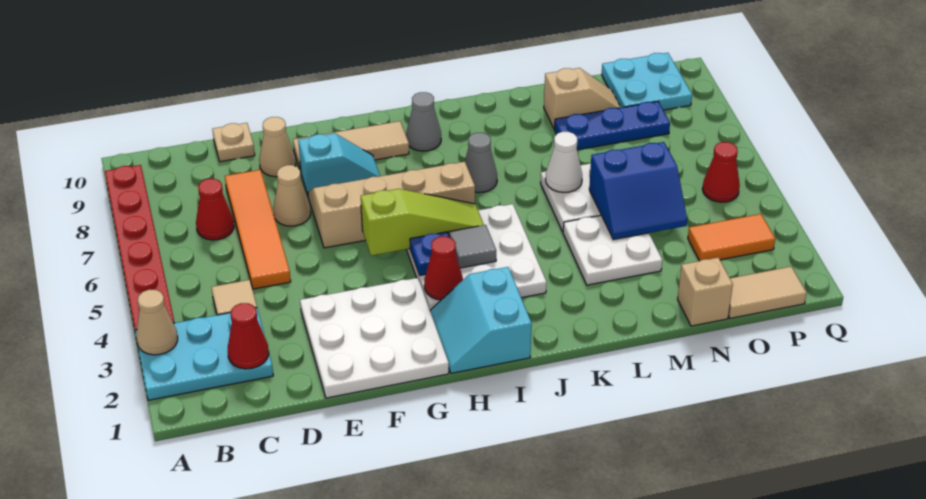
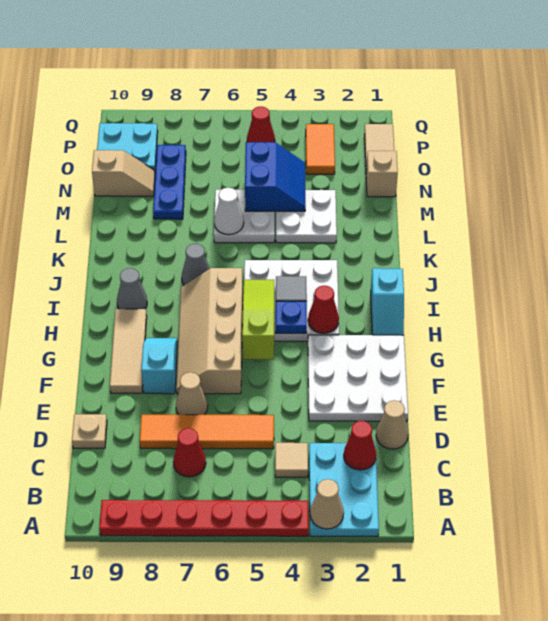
tan 1x1 cone [259,117,296,177] -> tan 1x1 cone moved to [376,400,408,449]
cyan 2x2 slope [430,267,532,373] -> cyan 1x2 slope [371,268,404,335]
tan 1x2 slope [544,68,621,129] -> tan 1x2 slope turned to [92,150,155,196]

